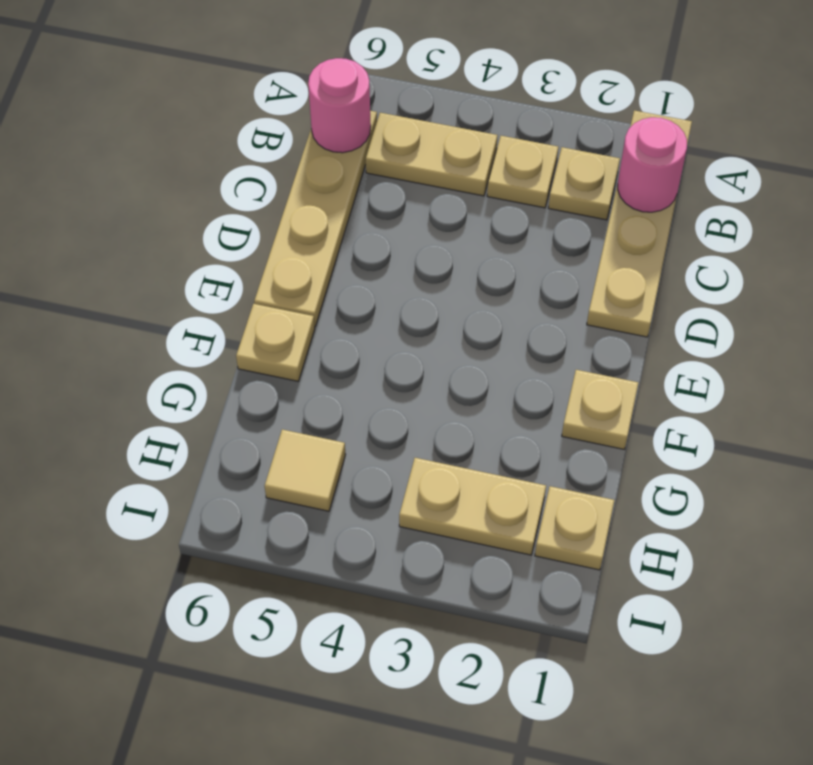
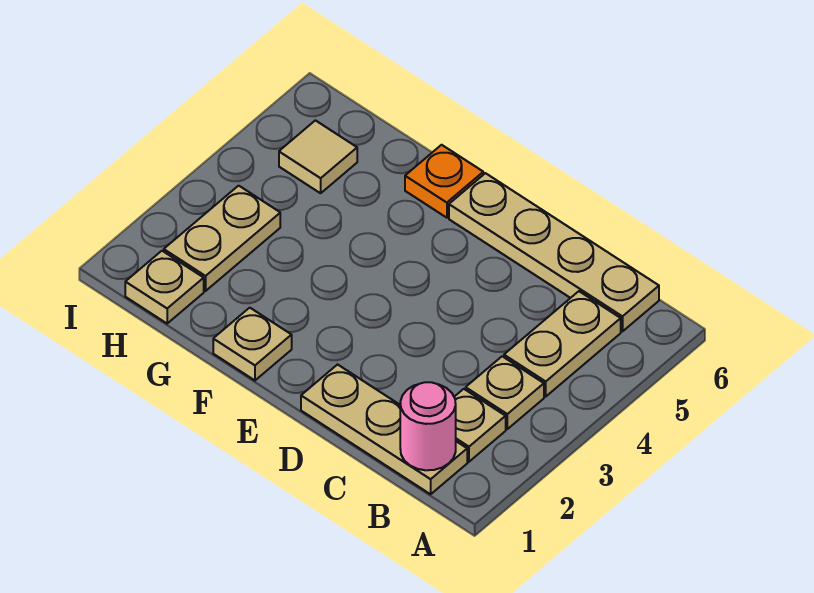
tan 1x4 plate [587,110,692,337] -> tan 1x3 plate [301,365,467,494]
pink 1x1 round brick [308,58,371,153] -> none
tan 1x1 plate [236,304,315,381] -> orange 1x1 plate [405,145,483,218]

